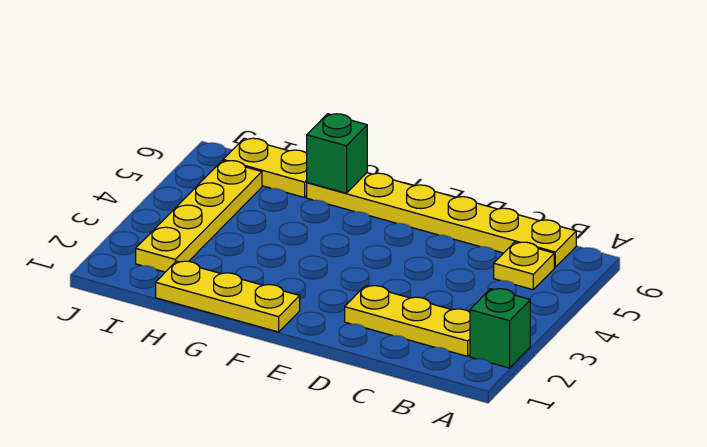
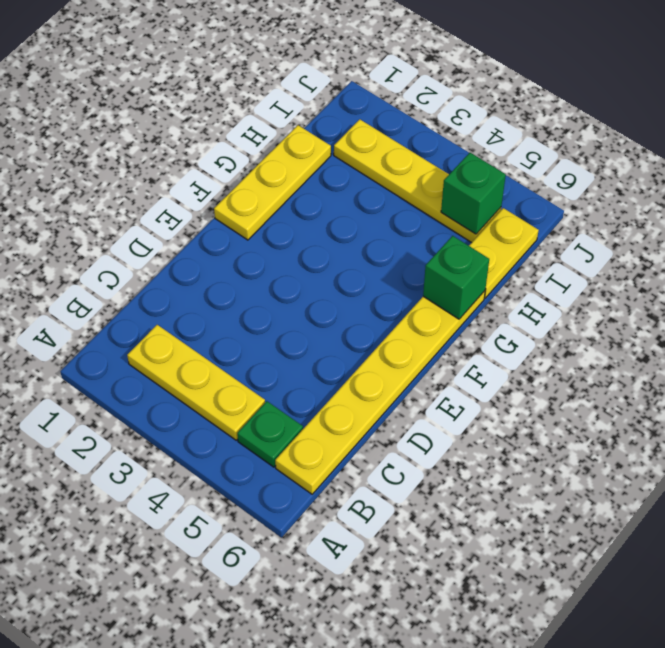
green 1x1 brick [470,289,530,368] -> green 1x1 brick moved to [441,153,506,234]
yellow 1x3 plate [345,286,470,356] -> yellow 1x3 plate turned to [127,325,265,440]
yellow 1x1 plate [494,242,554,290] -> green 1x1 plate [237,401,303,467]

